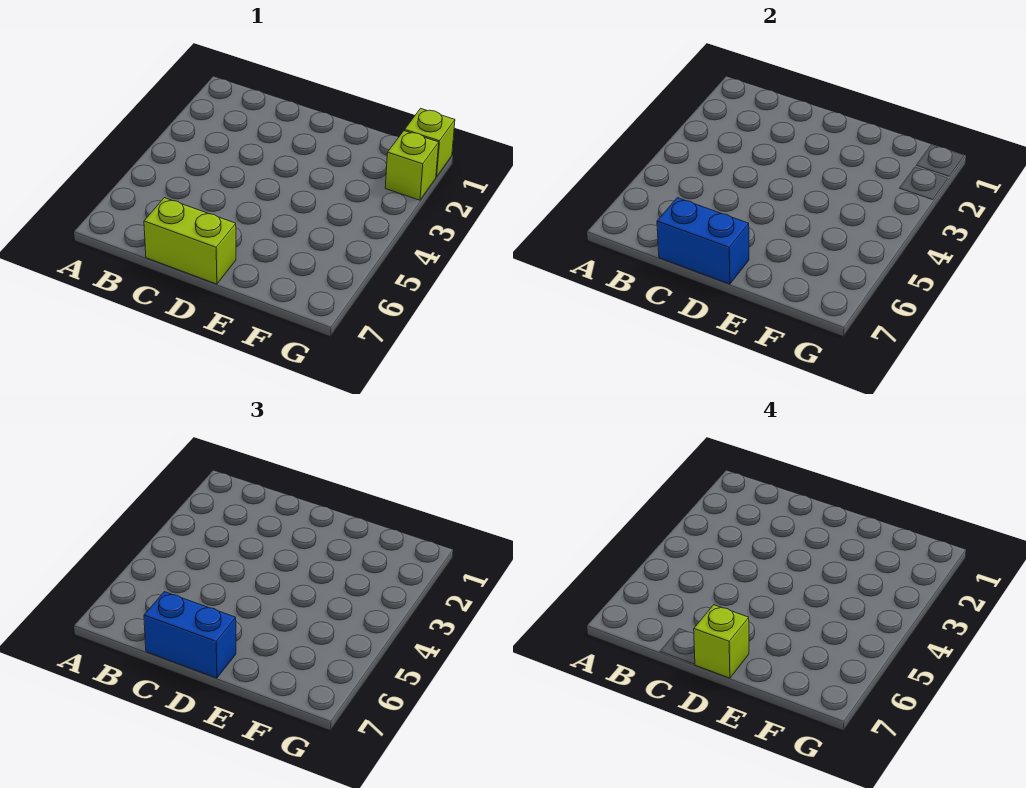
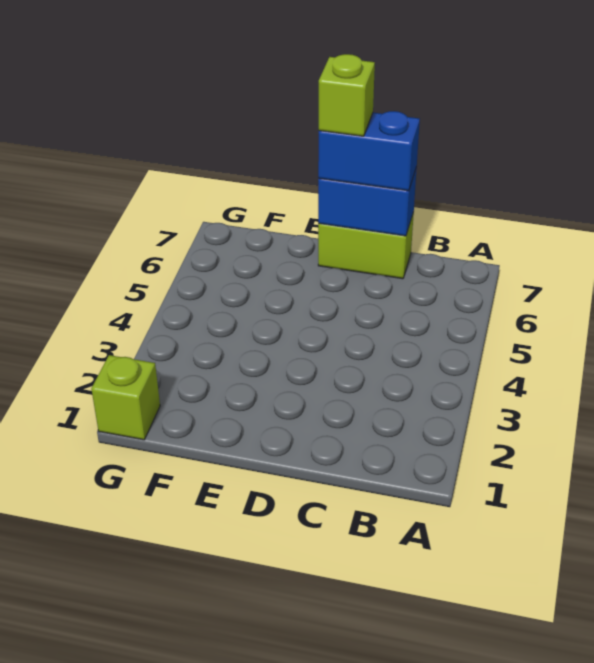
lime 1x1 brick [385,131,439,200] -> none

